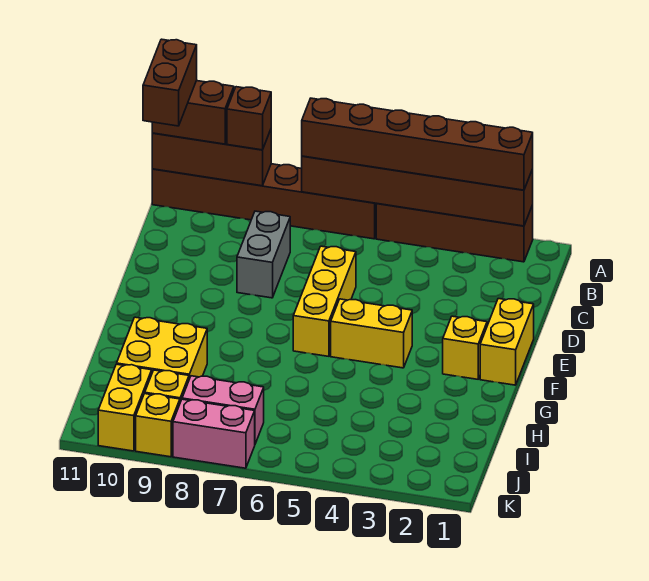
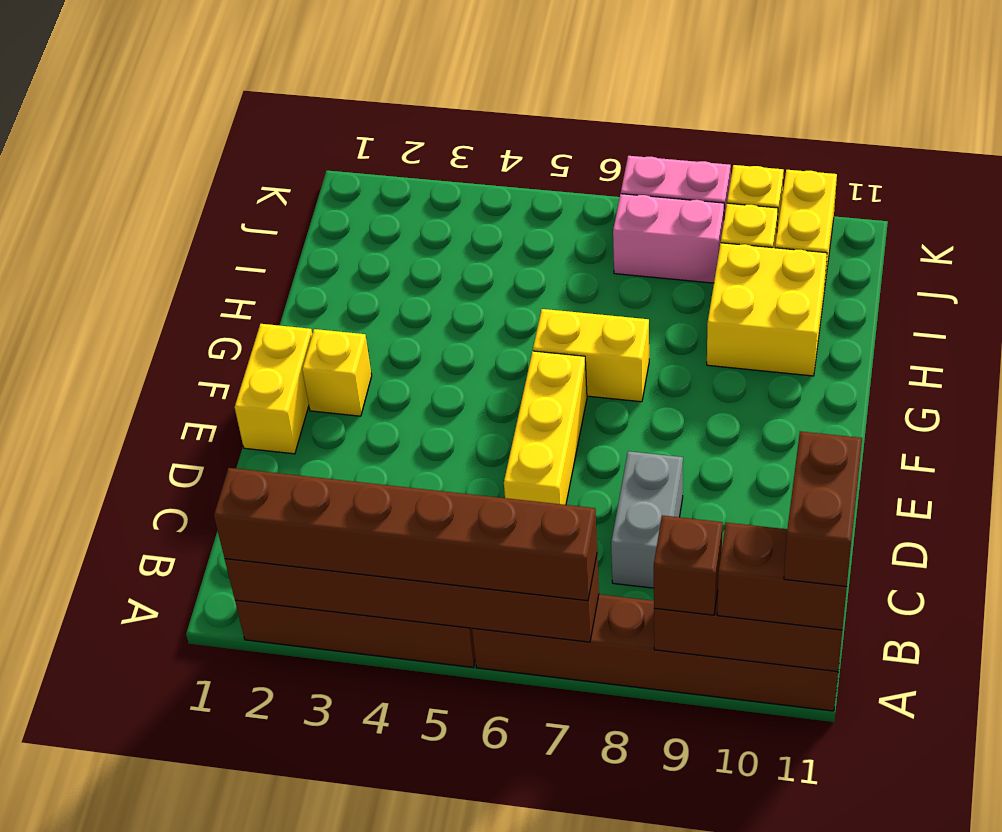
yellow 1x2 brick [331,299,412,368] -> yellow 1x2 brick moved to [533,309,649,402]

